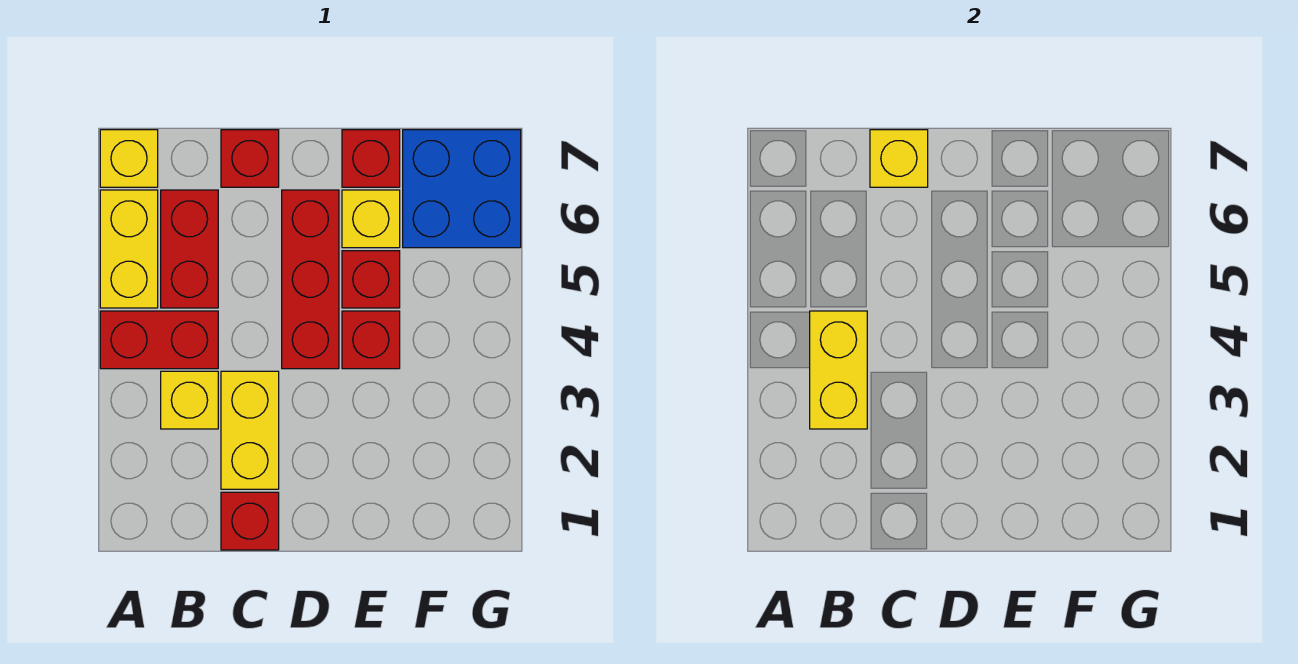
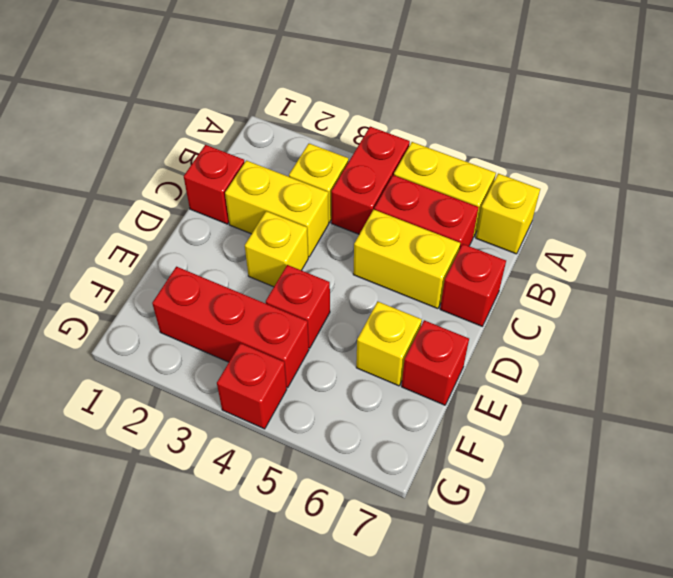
yellow 1x2 brick [810,311,867,429] -> yellow 1x2 brick moved to [353,210,460,309]
yellow 1x1 brick [870,130,928,187] -> yellow 1x1 brick moved to [245,211,308,287]
red 1x3 brick [282,190,339,369] -> red 1x3 brick moved to [152,267,309,388]
red 1x1 brick [342,251,400,308] -> red 1x1 brick moved to [217,343,287,429]
blue 2x2 brick [403,130,521,248] -> none

